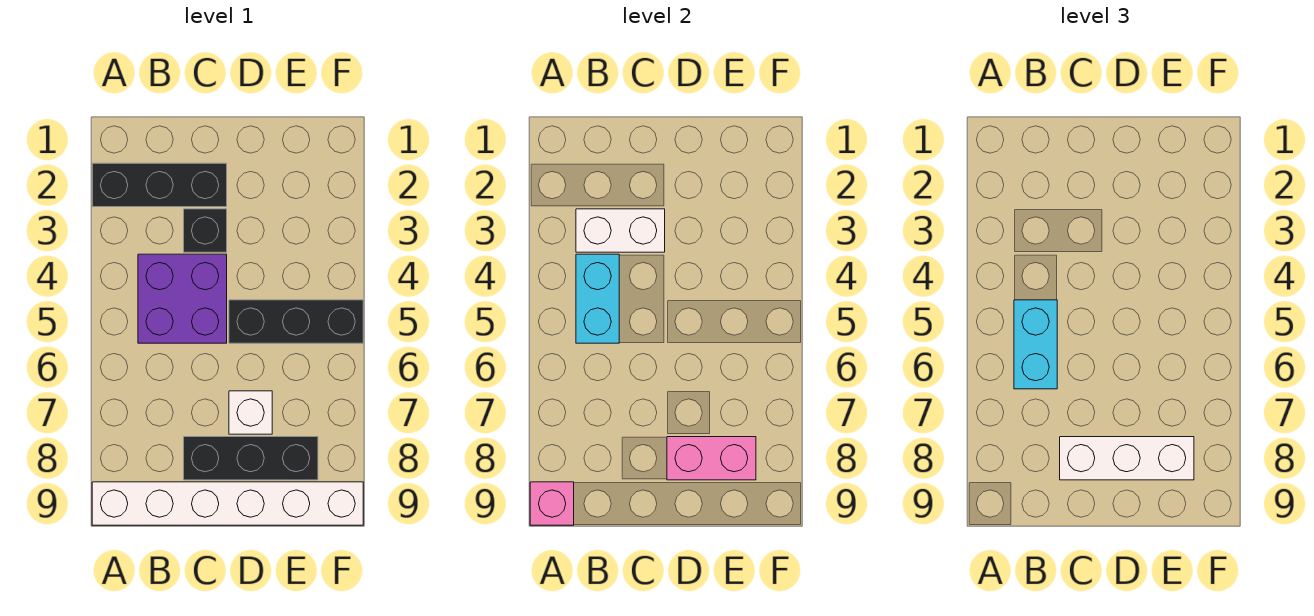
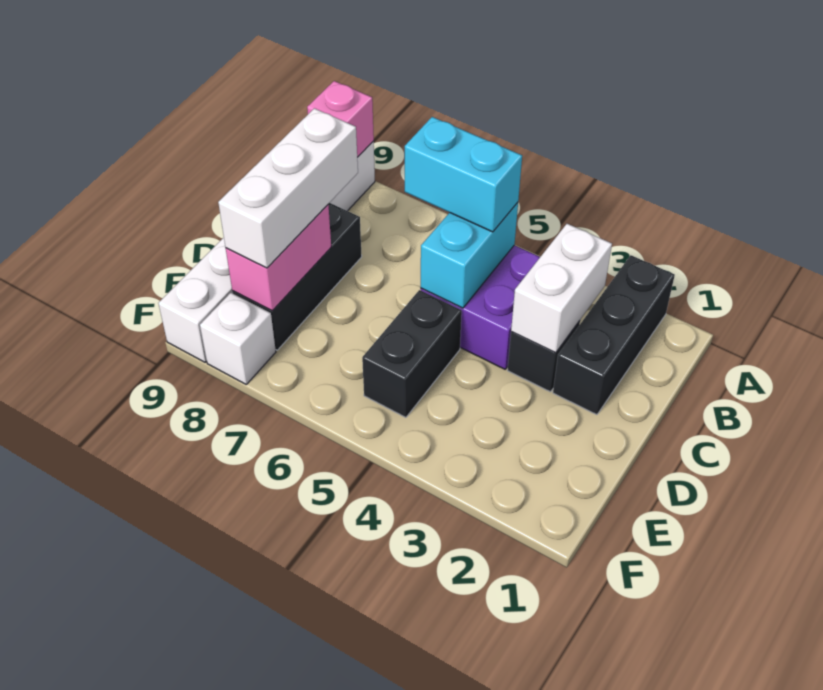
cyan 1x2 brick [576,254,619,343] -> cyan 1x2 brick turned to [421,203,518,308]
black 1x3 brick [229,300,363,343] -> black 1x2 brick [362,290,462,417]
white 1x1 brick [229,391,272,434] -> white 1x1 brick moved to [200,293,276,384]

